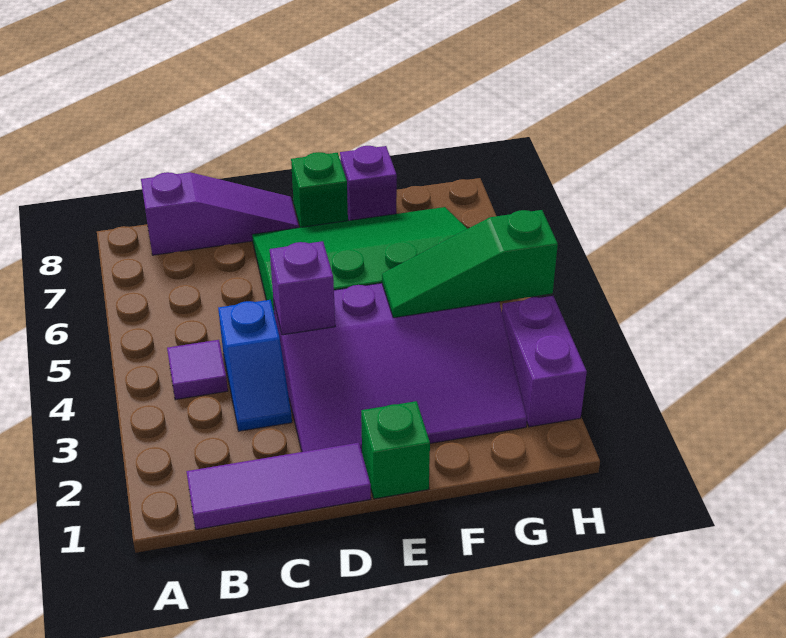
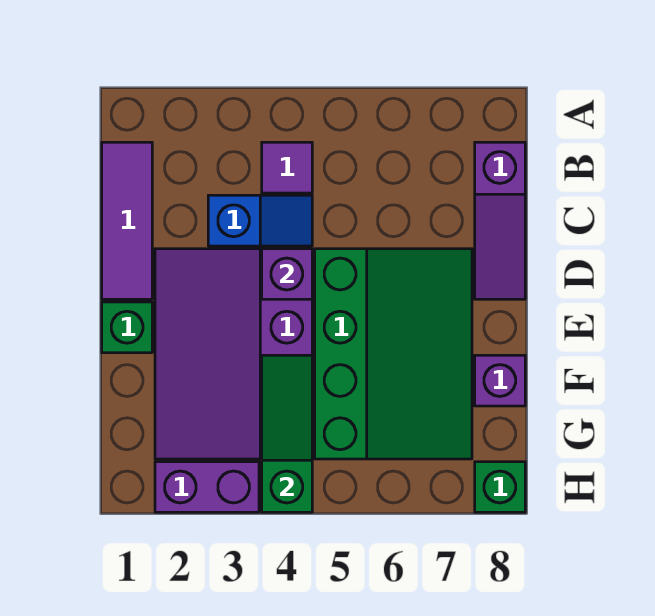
blue 1x2 slope [218,300,292,431] -> blue 1x2 slope turned to [208,195,312,246]
green 1x1 brick [291,152,348,227] -> green 1x1 brick moved to [475,462,525,512]

